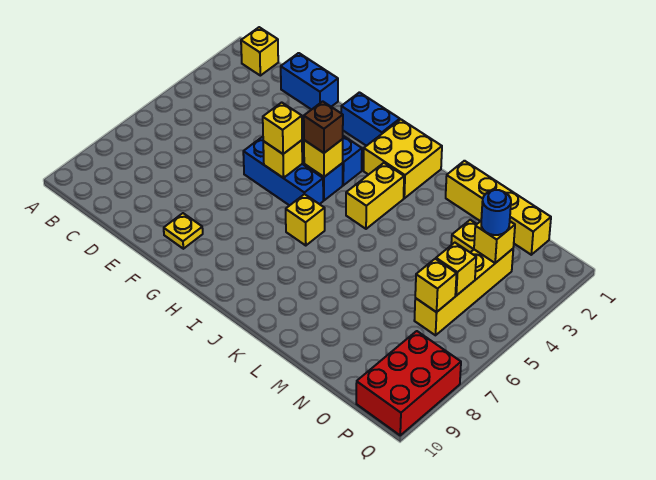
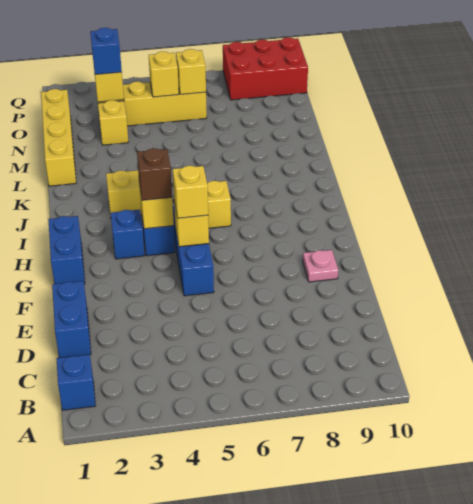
yellow 1x1 brick [241,27,278,76] -> blue 1x1 brick [57,354,95,410]
yellow 1x1 plate [164,213,203,249] -> pink 1x1 plate [303,250,338,282]
yellow 2x2 brick [364,119,442,198] -> none
blue 1x1 round brick [481,190,511,235] -> blue 1x1 brick [90,28,122,75]

